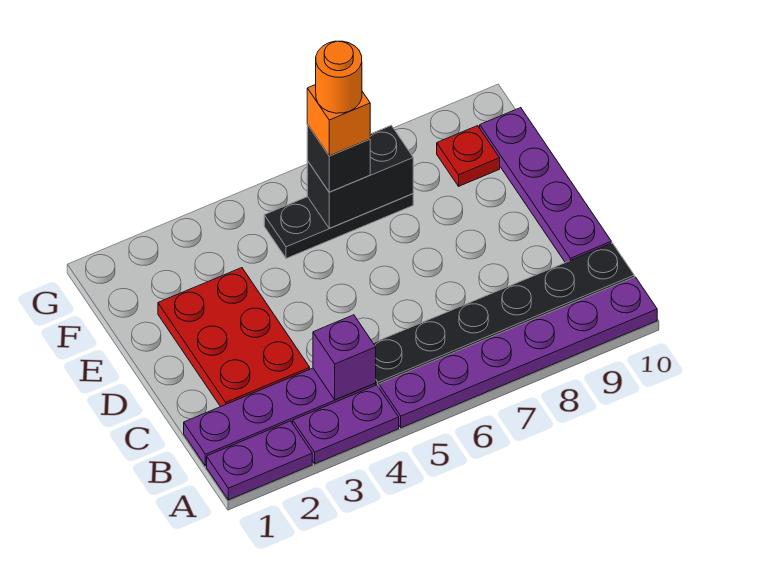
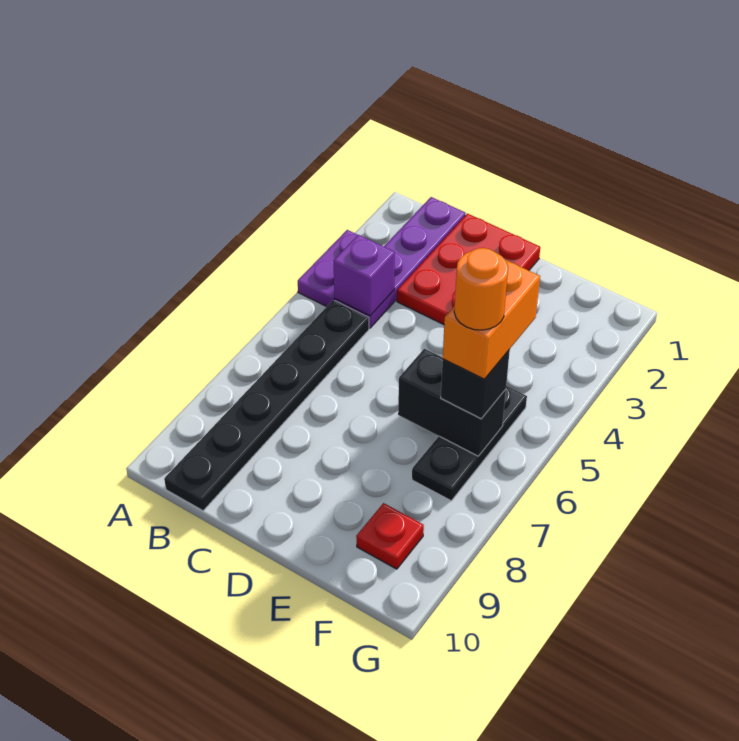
purple 1x2 plate [207,421,312,500] -> none
purple 1x6 plate [379,277,657,428] -> none
red 2x3 plate [158,268,310,407] -> red 2x3 plate turned to [397,214,540,325]
purple 1x4 plate [480,108,611,263] -> none
black 1x2 brick [307,125,413,228] -> black 1x2 brick turned to [398,349,506,456]
orange 1x1 brick [307,85,370,156] -> orange 1x2 brick [443,260,540,379]

